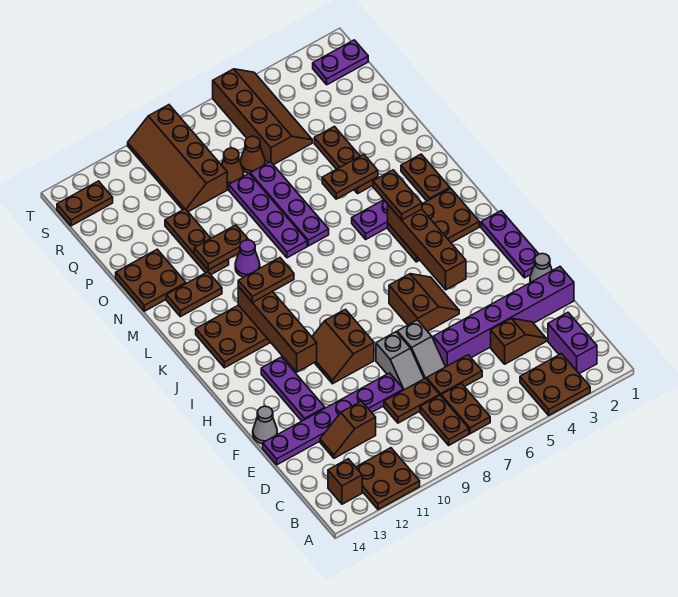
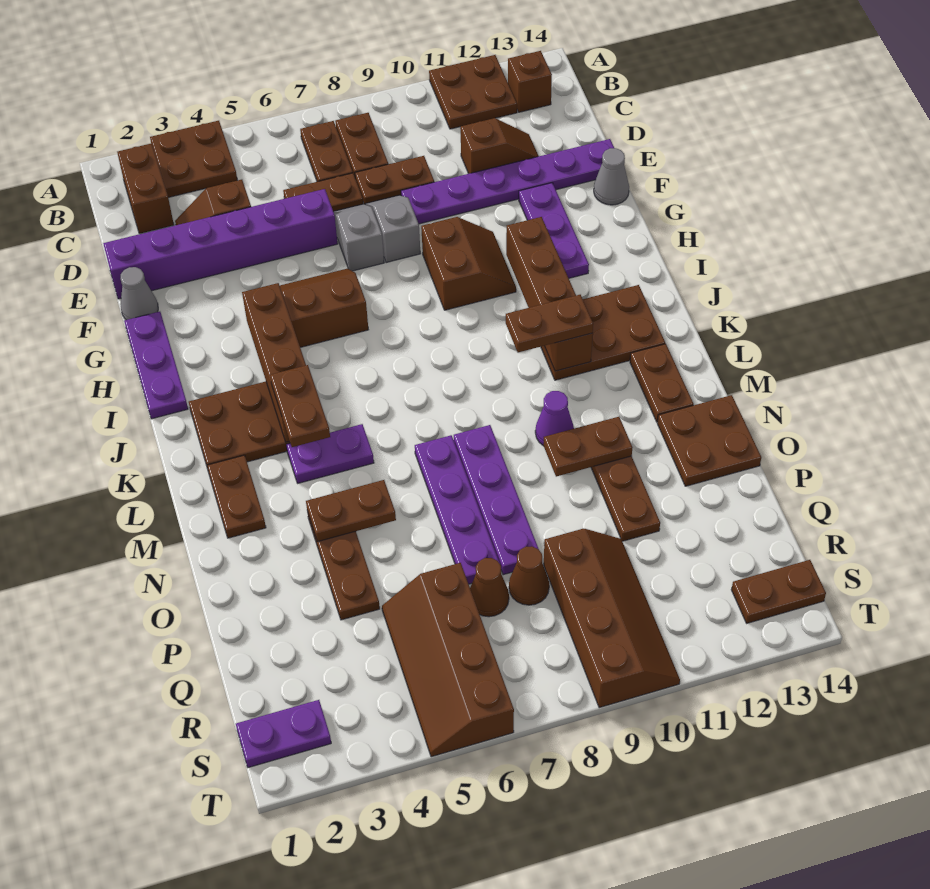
purple 1x2 brick [548,313,597,374] -> brown 1x2 brick [117,143,174,234]
brown 2x2 slope [389,274,459,331] -> brown 2x2 slope turned to [280,268,368,347]
brown 1x2 plate [166,272,222,317] -> brown 1x2 plate turned to [630,344,694,422]

